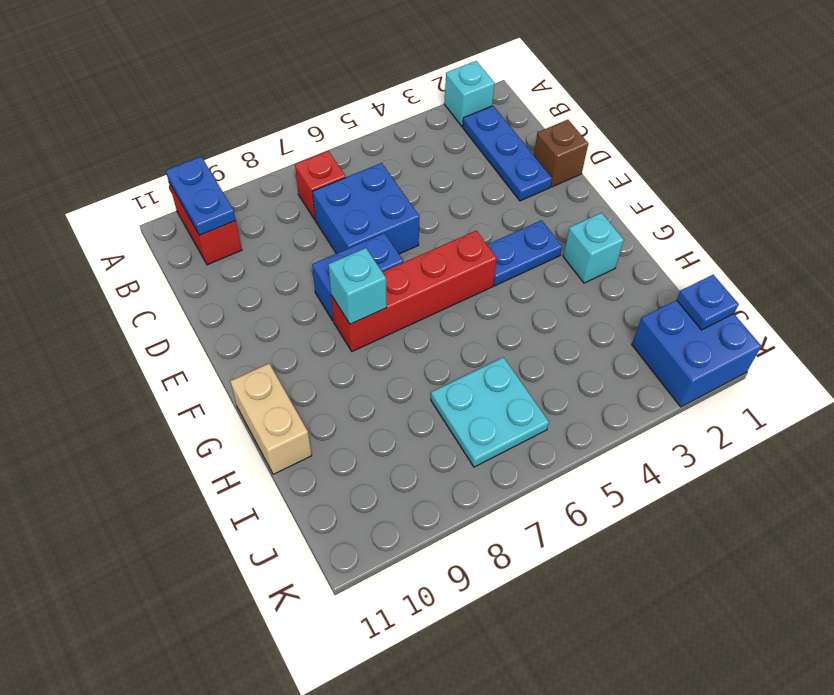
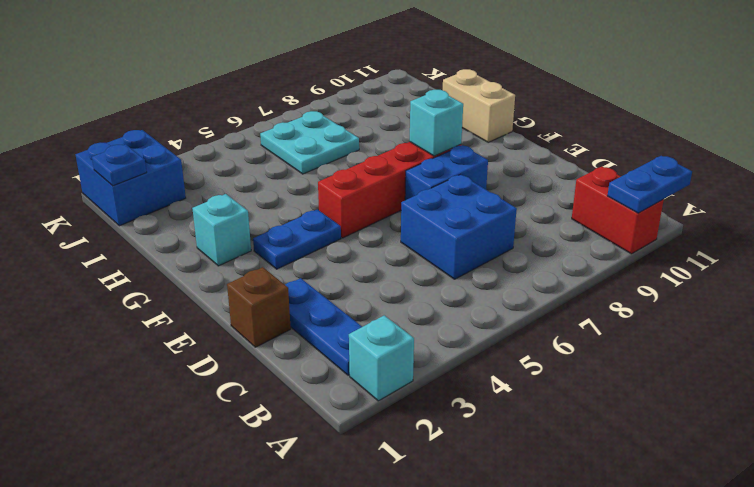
blue 1x2 plate [166,157,236,235] -> blue 1x2 plate turned to [607,156,692,213]
red 1x1 brick [295,151,346,219] -> none

